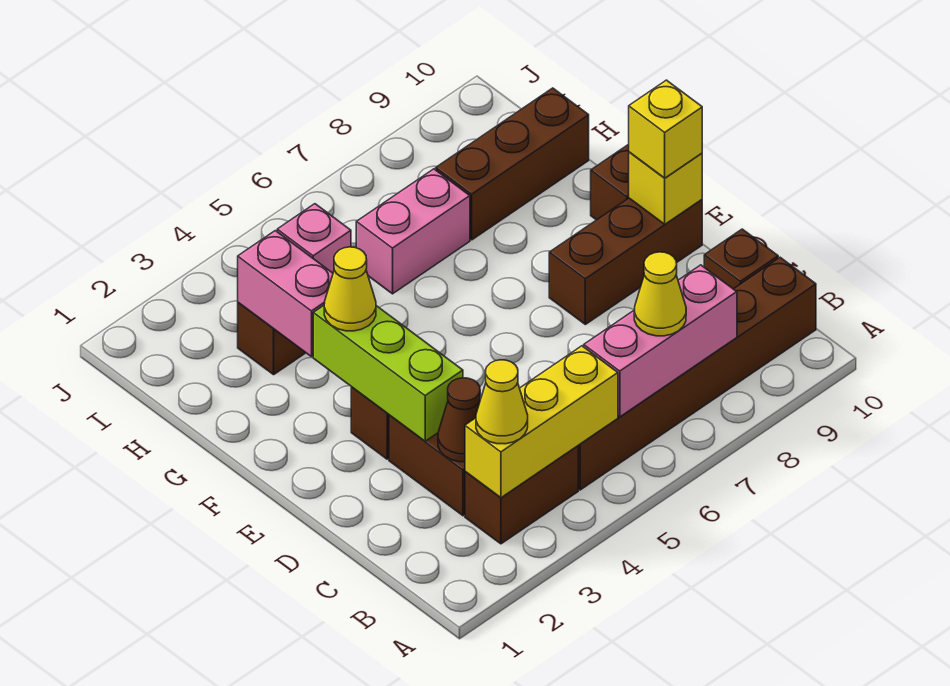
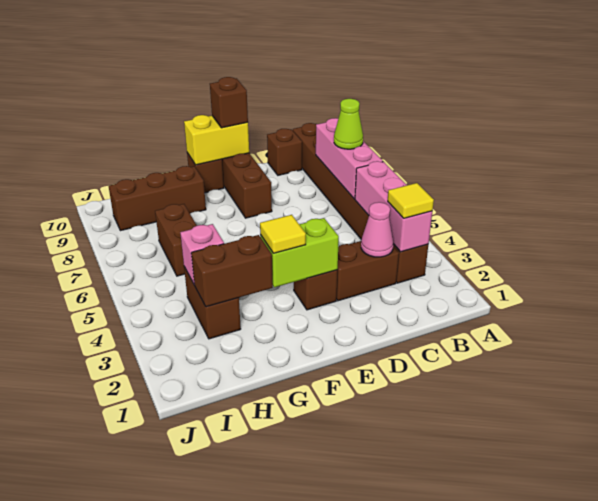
yellow 1x3 brick [465,346,618,498] -> pink 1x3 brick [355,161,432,252]
yellow 1x1 cone [476,360,528,444] -> yellow 1x1 tile [388,183,434,218]
yellow 1x1 cone [634,252,686,336] -> lime 1x1 cone [334,99,363,149]
brown 1x1 cone [438,378,480,462] -> pink 1x1 cone [361,202,393,257]
lime 1x3 brick [313,306,463,441] -> lime 1x2 brick [260,218,339,287]
yellow 1x1 brick [629,152,702,224] -> yellow 1x2 brick [184,115,249,165]
yellow 1x1 brick [629,80,702,178] -> brown 1x1 brick [210,77,248,128]
yellow 1x1 cone [324,247,376,331] -> yellow 1x1 tile [260,215,306,253]
pink 1x2 brick [238,231,333,357] -> brown 1x2 brick [191,235,273,307]
pink 1x2 brick [356,169,470,294] -> brown 1x2 brick [155,204,197,276]
brown 1x3 brick [436,88,589,240] -> brown 1x3 brick turned to [109,166,206,231]

